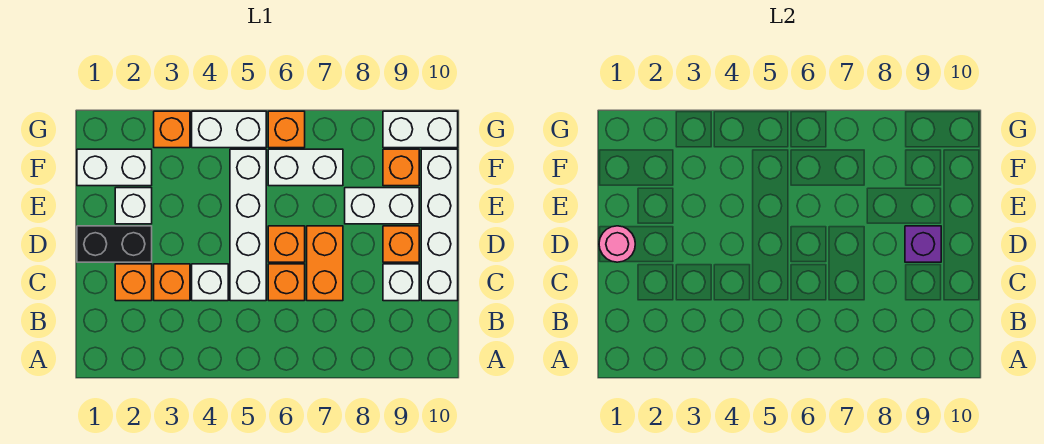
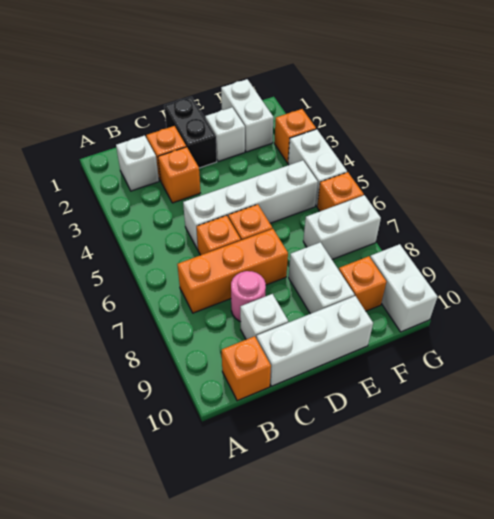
white 1x1 brick [192,264,228,301] -> white 1x1 brick moved to [116,135,159,191]
orange 1x2 brick [307,226,343,301] -> orange 1x3 brick [177,229,288,313]
white 1x4 brick [421,149,458,301] -> white 1x3 brick [256,296,373,386]
pink 1x1 round brick [599,226,635,262] -> pink 1x1 round brick moved to [231,271,266,322]
orange 1x1 brick [383,226,419,262] -> orange 1x1 brick moved to [222,336,271,401]
purple 1x1 brick [905,226,941,262] -> none
white 1x2 brick [268,149,343,186] -> white 1x2 brick turned to [303,195,381,259]

